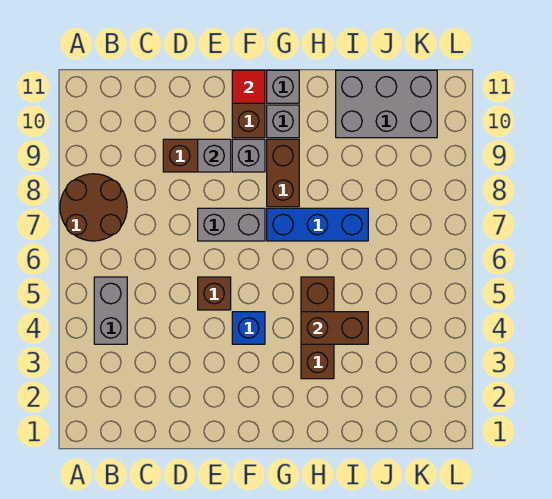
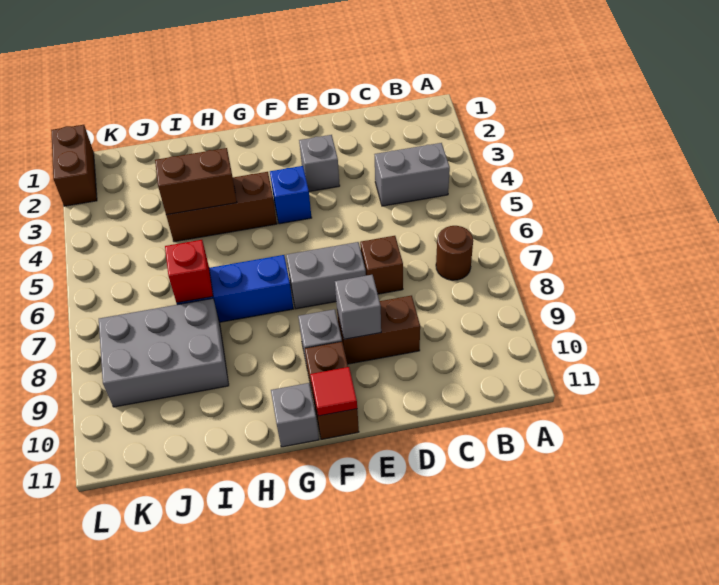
brown 2x2 round brick [60,174,127,241] -> brown 1x1 round brick [436,226,473,280]
grey 1x2 brick [94,277,127,344] -> grey 1x2 brick turned to [375,143,450,206]
brown 1x1 brick [198,277,231,310] -> brown 1x1 brick moved to [360,236,403,294]
brown 1x2 brick [267,139,299,207] -> brown 1x2 brick moved to [51,125,97,206]
grey 1x1 brick [267,105,299,138] -> grey 1x1 brick moved to [299,135,340,192]
brown 1x3 brick [301,277,334,379] -> brown 1x3 brick turned to [166,172,277,242]
none -> red 1x1 brick [165,240,213,303]
grey 2x3 brick [336,70,437,138] -> grey 2x3 brick moved to [99,298,229,407]

